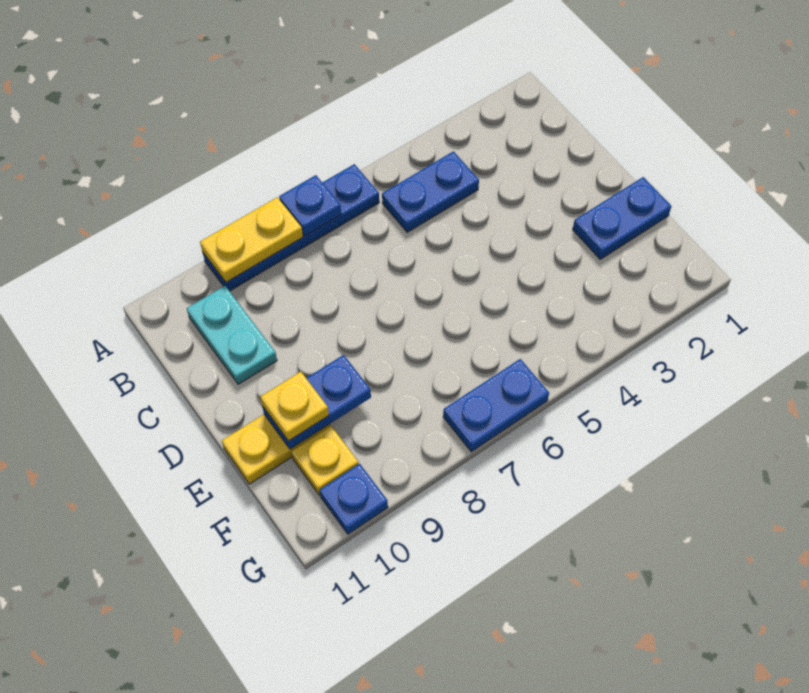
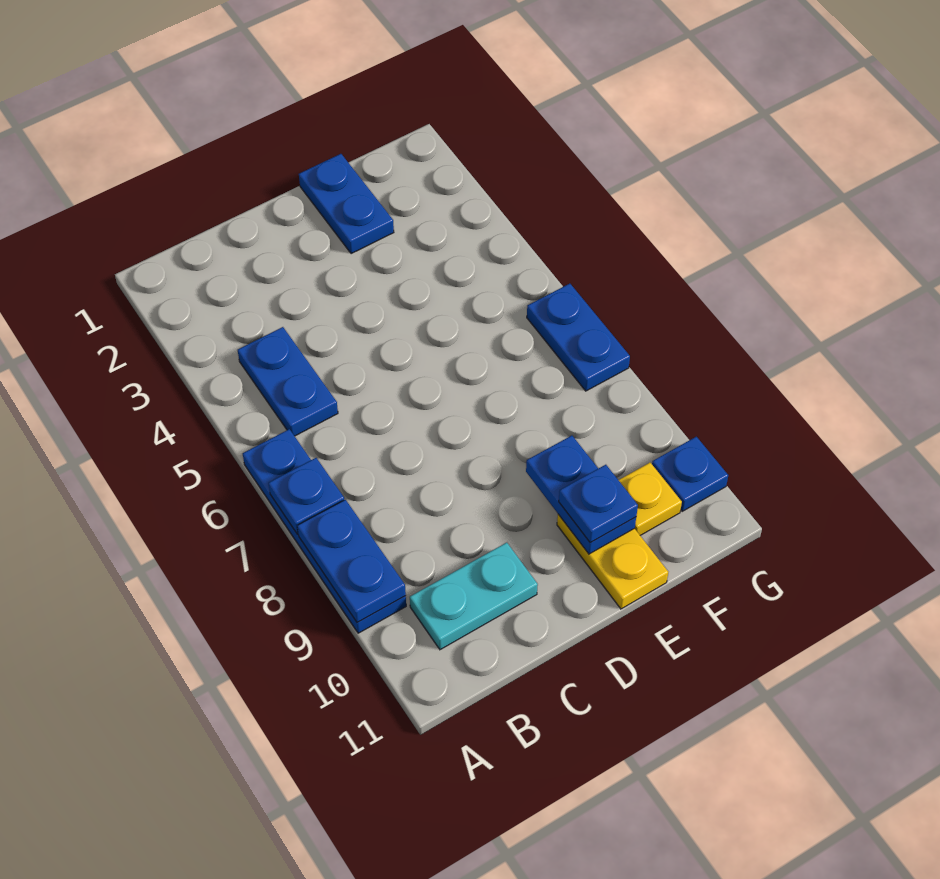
yellow 1x2 plate [200,197,303,282] -> blue 1x2 plate [297,500,406,623]
yellow 1x1 plate [260,372,329,441] -> blue 1x1 plate [559,465,638,543]

